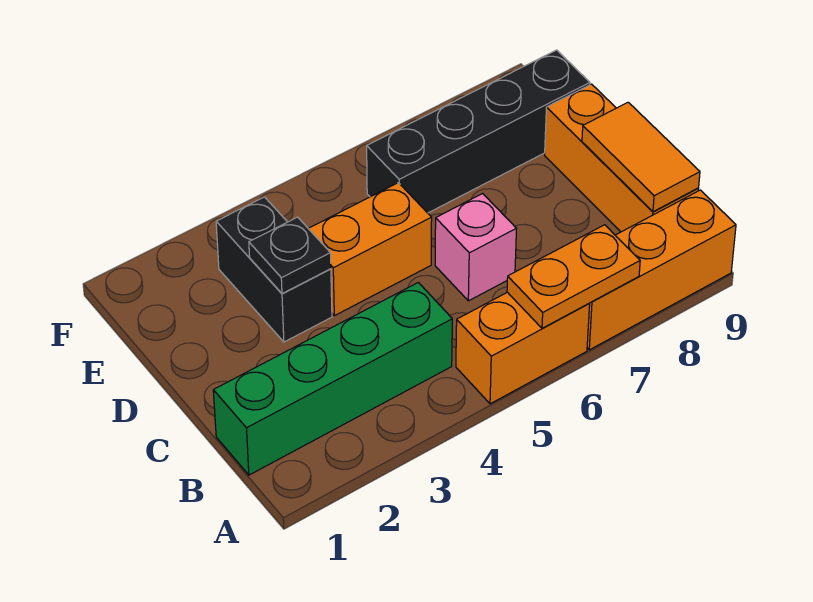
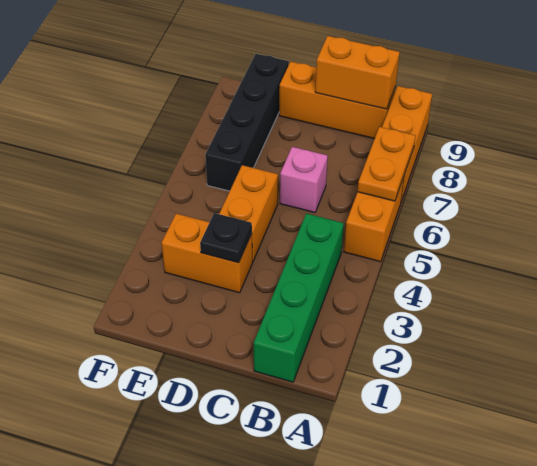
orange 1x2 tile [582,102,700,212] -> orange 1x2 brick [315,36,400,109]
black 1x2 brick [216,197,332,342] -> orange 1x2 brick [162,213,252,293]

